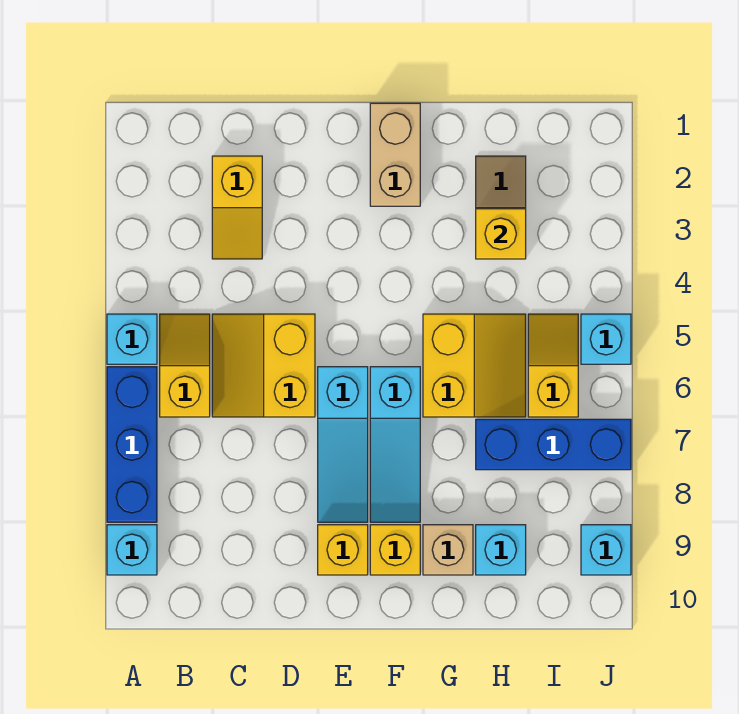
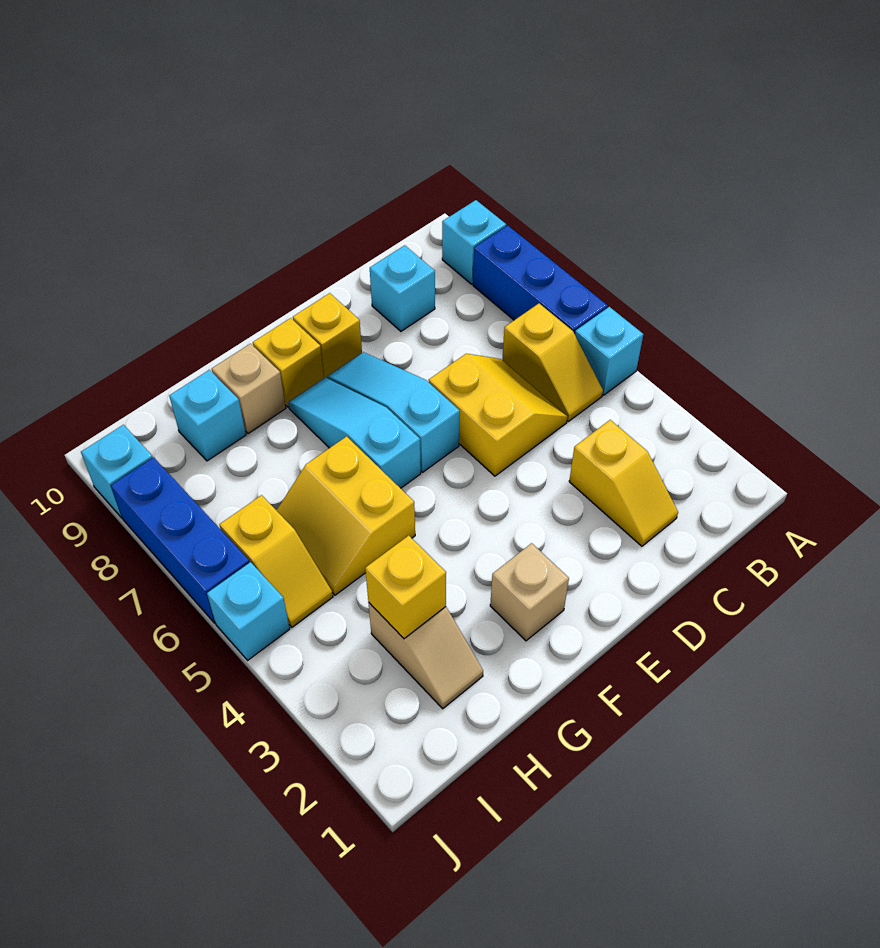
yellow 1x2 slope [212,156,262,259] -> yellow 1x2 slope turned to [569,420,678,546]
none -> cyan 1x1 brick [370,245,435,331]
tan 1x2 brick [370,103,420,206] -> tan 1x1 brick [490,543,569,641]
blue 1x3 brick [476,419,631,470] -> blue 1x3 brick turned to [111,457,250,623]

